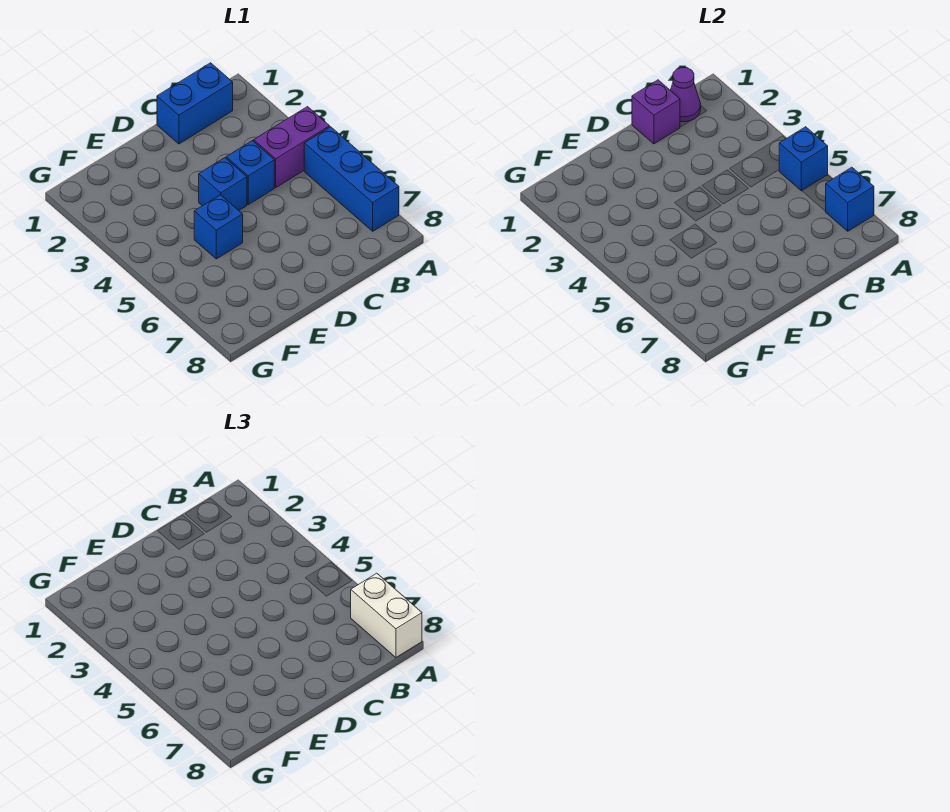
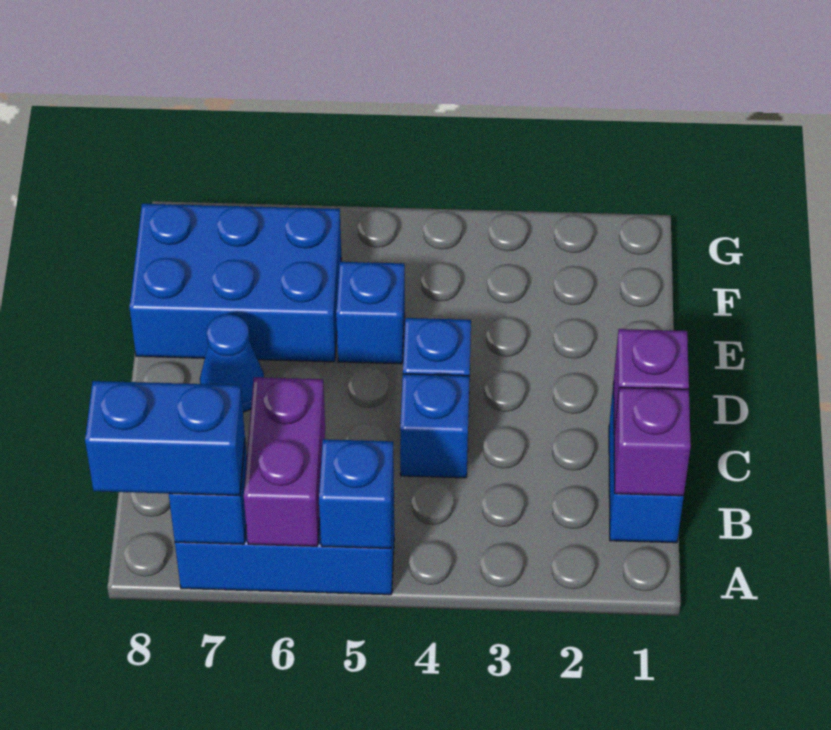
purple 1x2 brick [254,107,330,187] -> purple 1x2 brick moved to [244,377,325,546]
white 1x2 brick [351,573,422,657] -> blue 1x2 brick [85,381,245,496]
purple 1x1 cone [670,68,701,122] -> purple 1x1 brick [614,387,691,496]
none -> blue 1x1 cone [200,314,264,412]
none -> blue 2x3 brick [130,204,341,362]

